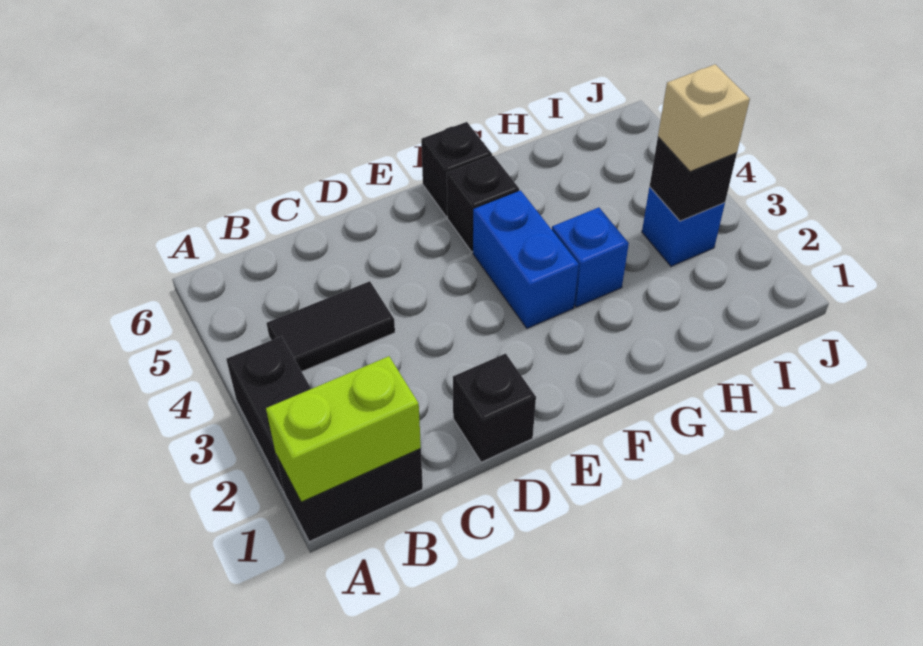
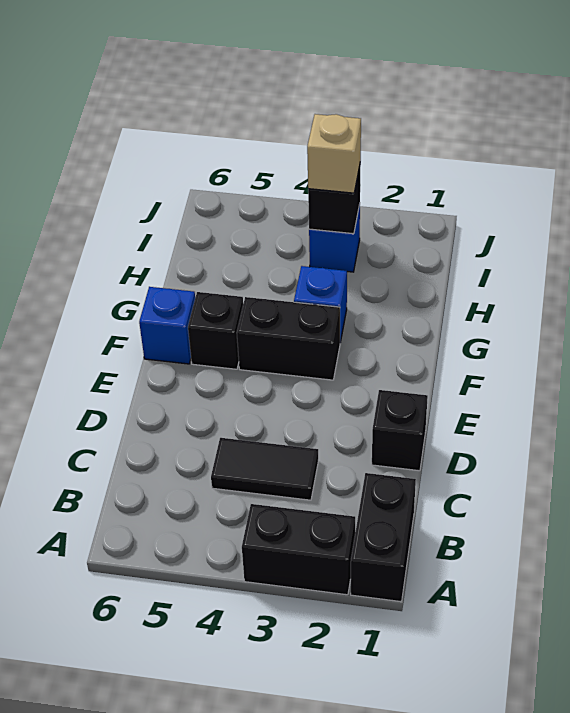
lime 1x2 brick [266,356,421,502] -> none
black 1x2 tile [267,281,395,371] -> black 1x2 tile turned to [211,438,318,500]
blue 1x2 brick [473,190,579,328] -> black 1x2 brick [237,297,340,380]
black 1x1 brick [421,122,492,217] -> blue 1x1 brick [139,287,195,364]

